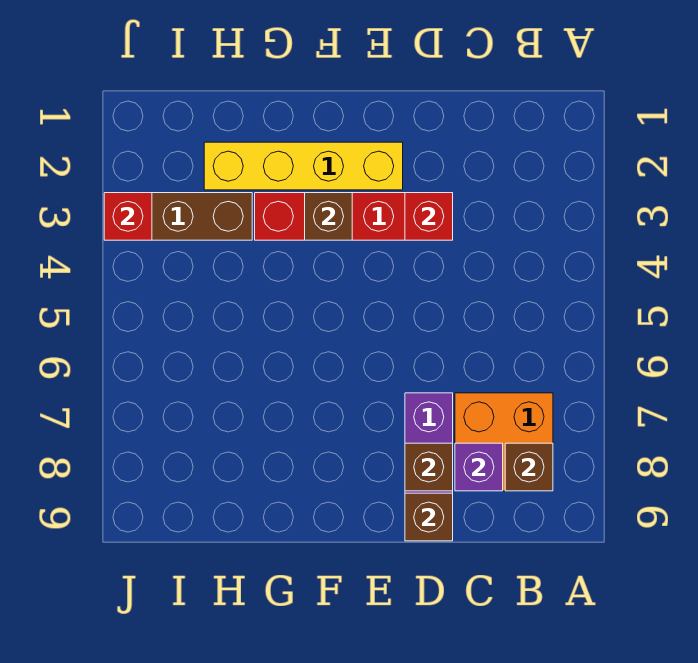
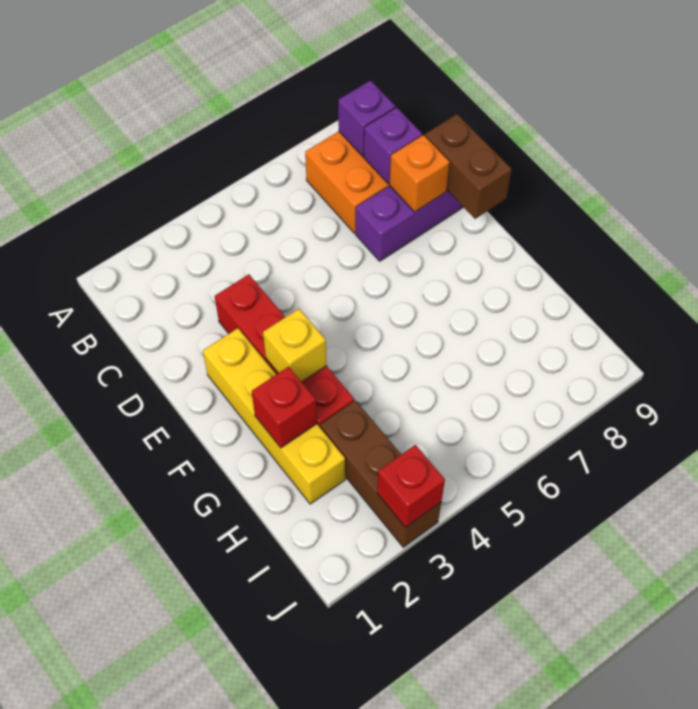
brown 1x1 brick [505,443,553,491] -> purple 1x1 brick [338,81,395,156]
red 1x1 brick [405,193,453,240] -> red 1x1 brick moved to [252,367,317,448]
brown 1x1 brick [405,443,453,491] -> orange 1x1 brick [389,135,450,212]
brown 1x1 brick [405,493,453,541] -> brown 1x2 brick [425,114,512,219]
brown 1x1 brick [305,193,352,240] -> yellow 1x1 brick [263,309,327,382]

